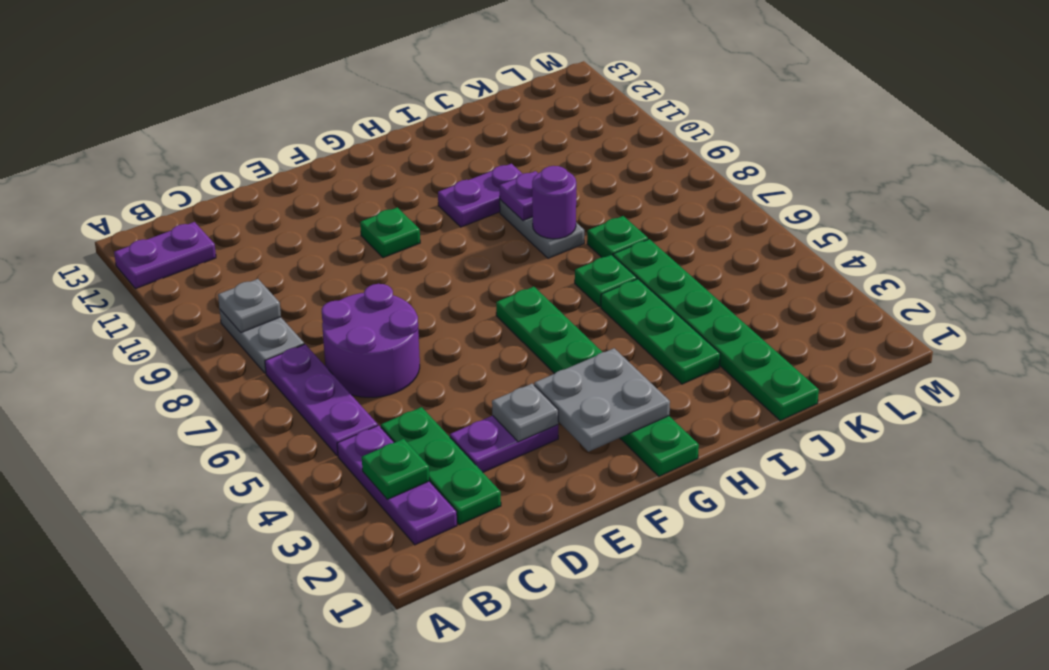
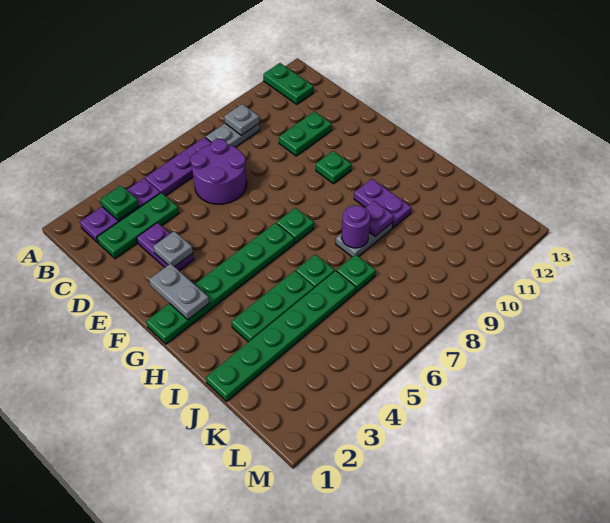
purple 1x2 plate [114,222,216,289] -> green 1x2 plate [263,63,314,104]
none -> green 1x2 plate [279,112,332,156]
grey 2x2 plate [534,348,670,452] -> grey 1x2 plate [149,264,209,320]
none -> green 1x1 plate [277,208,314,243]

